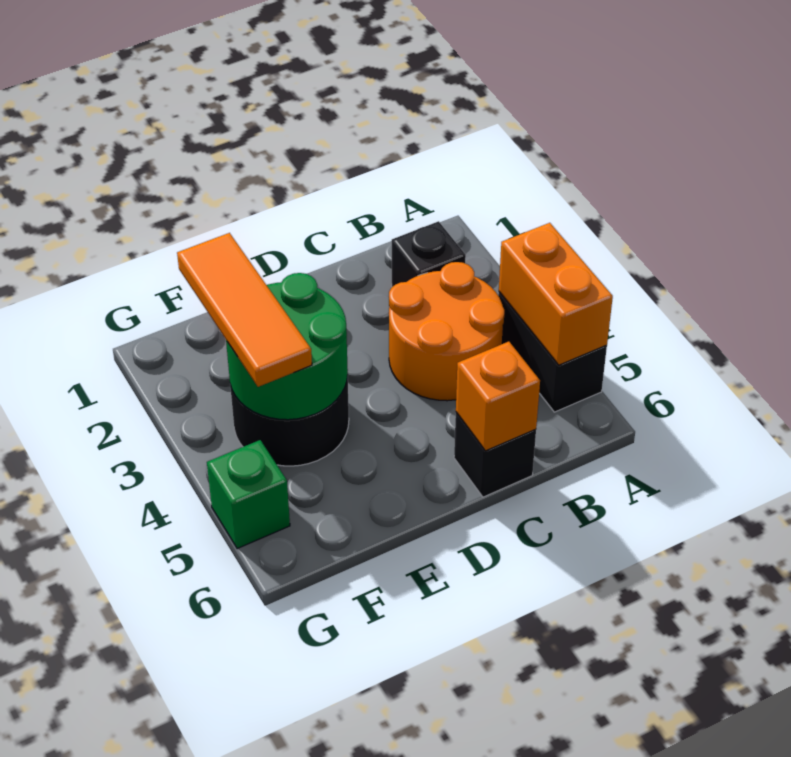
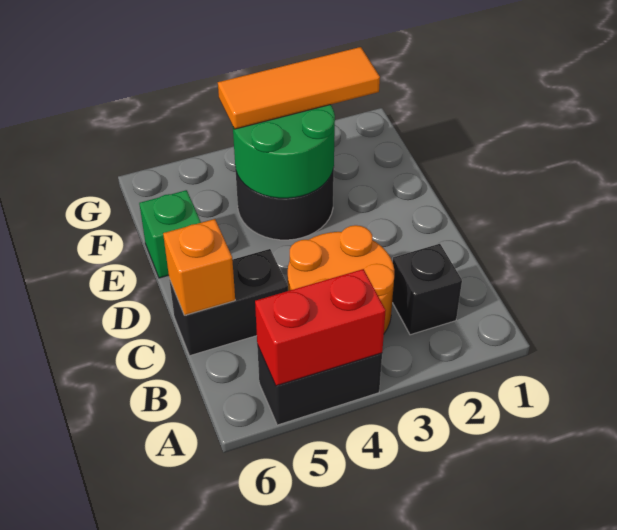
orange 1x2 brick [499,223,613,365] -> red 1x2 brick [255,269,386,386]
black 1x1 brick [454,413,536,497] -> black 1x2 brick [169,249,288,356]
green 1x1 brick [207,440,290,549] -> green 1x1 brick moved to [139,190,201,278]

